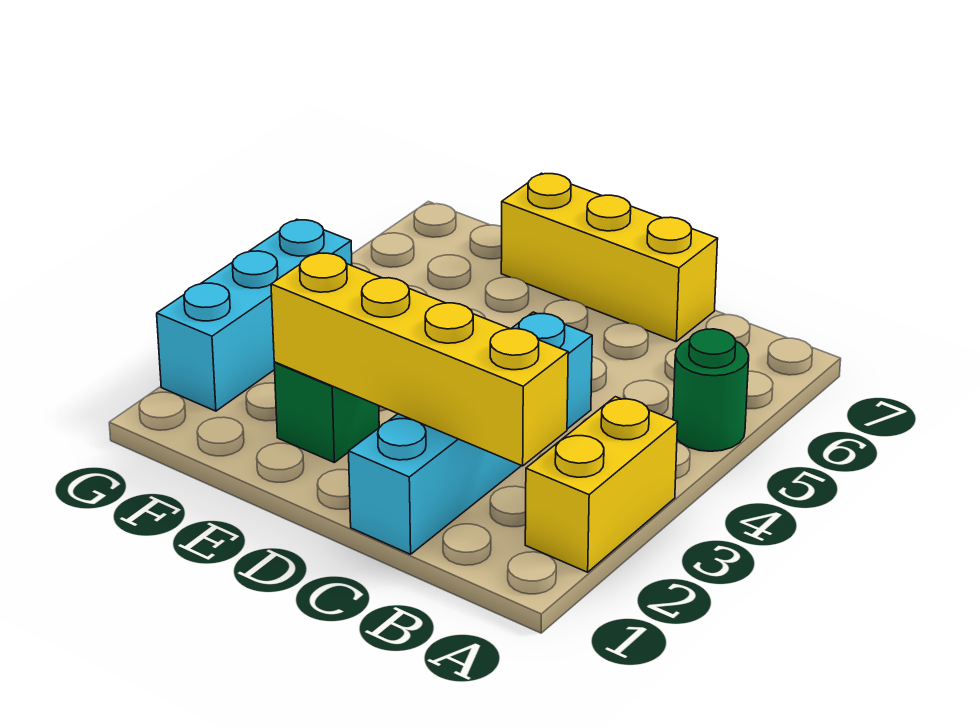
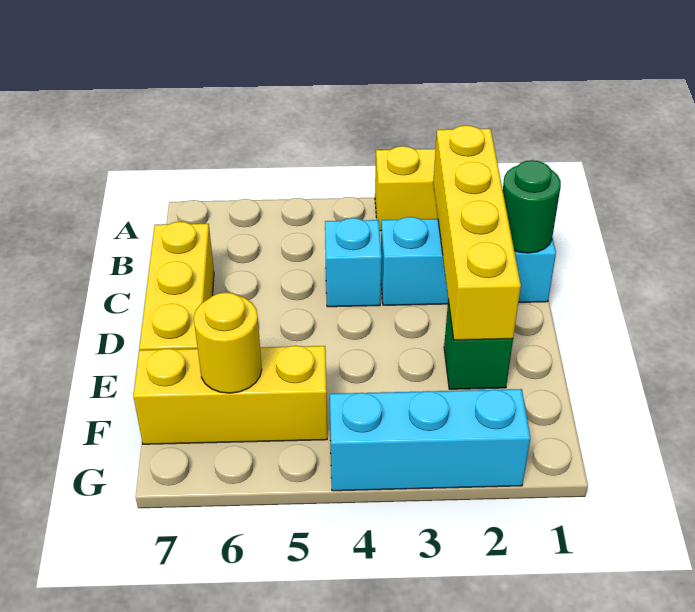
green 1x1 round brick [673,329,749,451] -> green 1x1 round brick moved to [503,160,561,253]
none -> yellow 1x3 brick [133,346,327,444]
none -> yellow 1x1 round brick [194,292,262,393]

